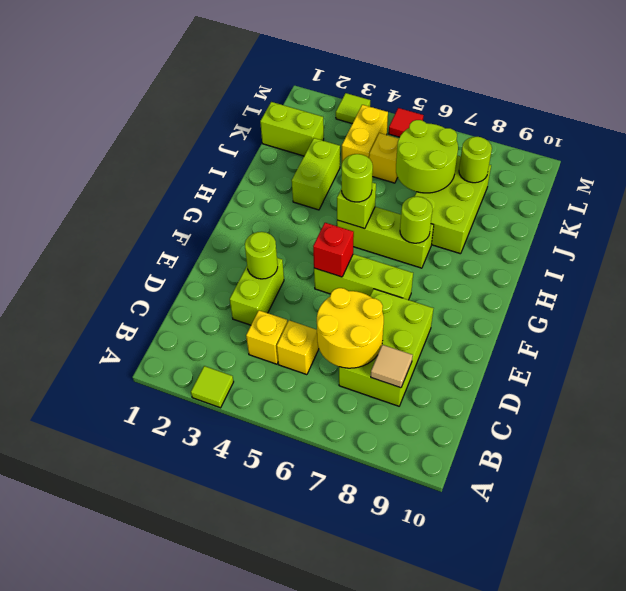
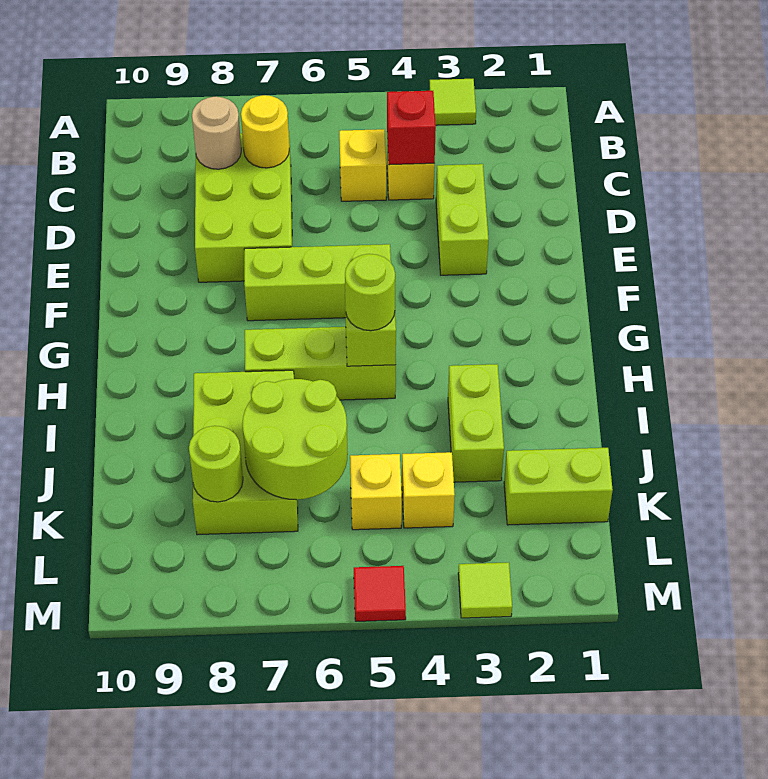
yellow 2x2 round brick [317,288,384,368] -> yellow 1x1 round brick [241,95,289,168]
tan 1x1 tile [371,345,413,388] -> tan 1x1 round brick [192,97,241,169]
lime 1x1 round brick [245,232,278,279] -> none
red 1x1 brick [313,223,354,277] -> red 1x1 brick moved to [387,91,436,165]
lime 1x1 round brick [400,196,432,243] -> none
yellow 1x2 brick [342,105,388,162] -> yellow 1x1 brick [402,452,455,528]

